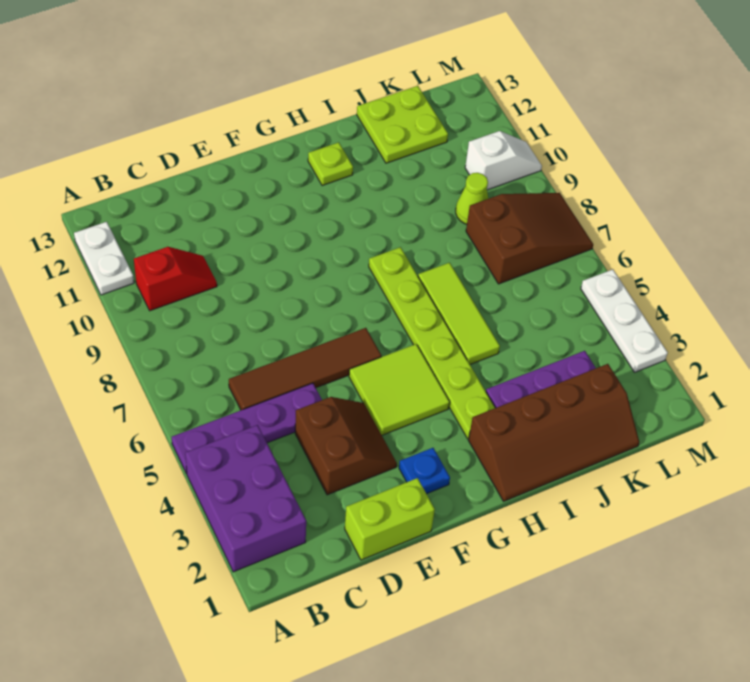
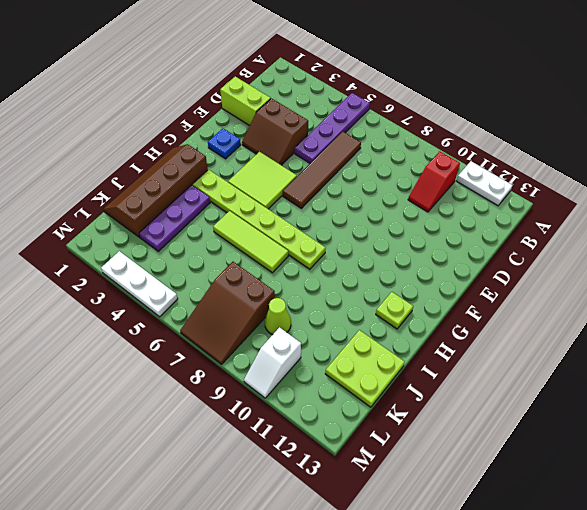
purple 2x3 brick [185,425,306,572] -> none
lime 1x2 brick [345,478,435,560] -> lime 1x2 brick turned to [220,76,271,126]

